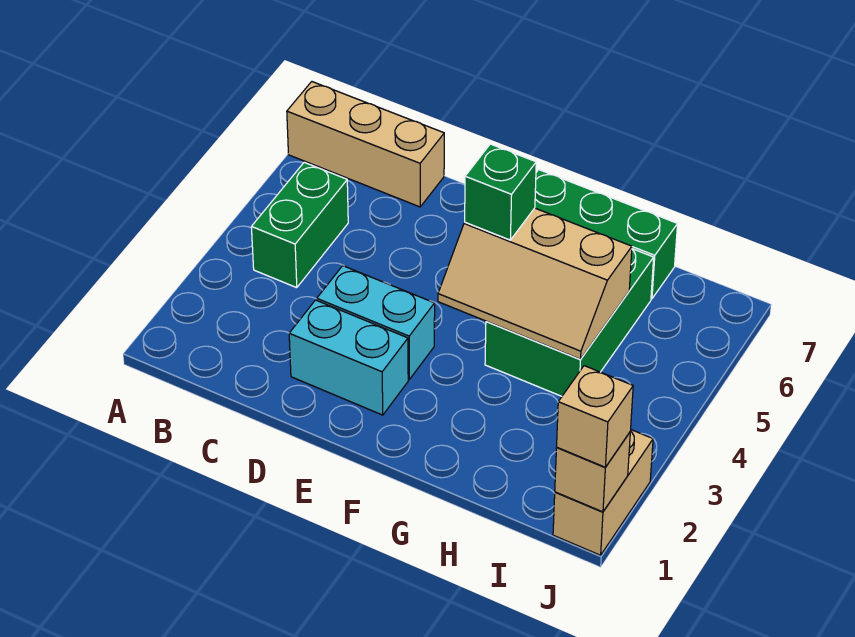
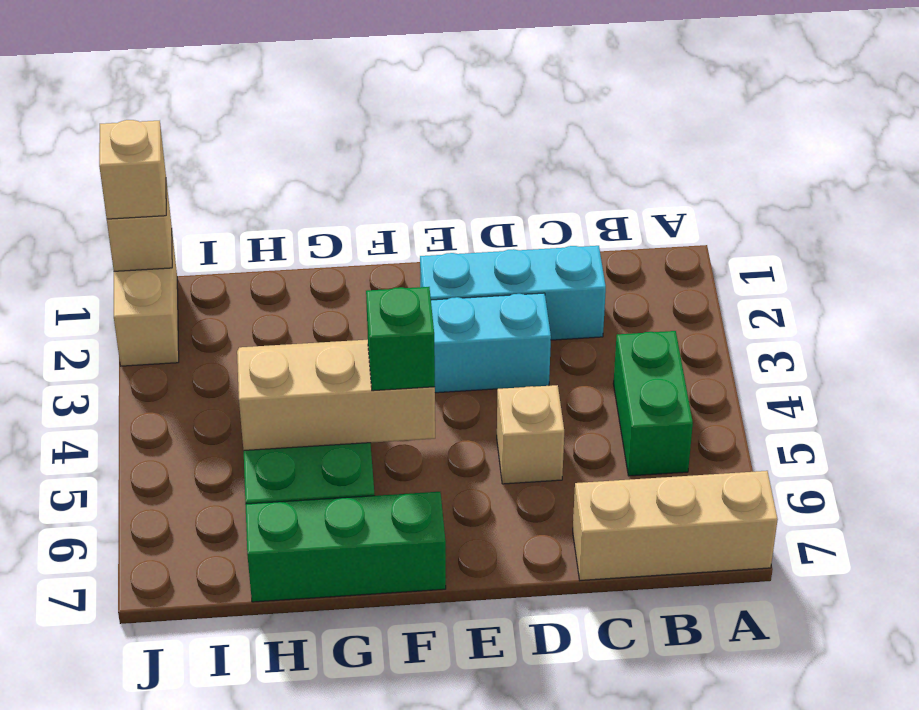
cyan 1x2 brick [289,300,408,415] -> cyan 1x3 brick [420,246,606,340]
none -> tan 1x1 brick [497,385,564,484]

